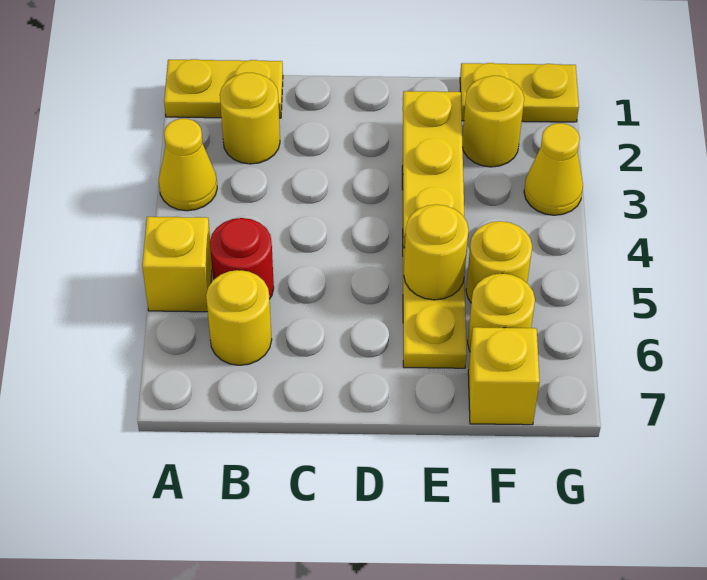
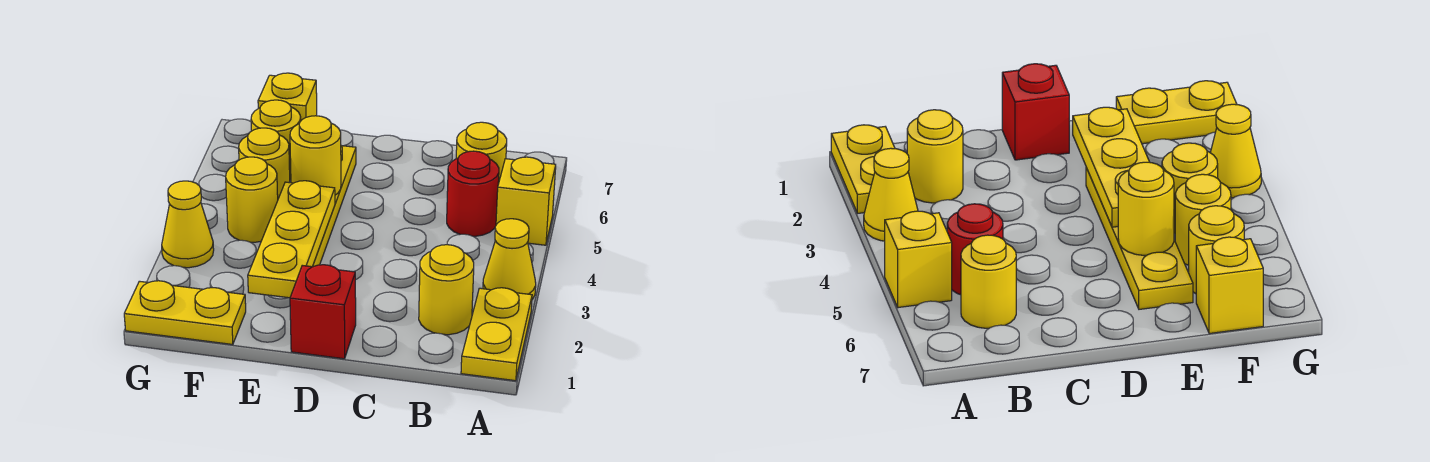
yellow 1x2 plate [164,59,283,118] -> yellow 1x2 plate turned to [461,288,532,381]
none -> red 1x1 brick [290,265,356,359]
yellow 1x1 round brick [462,76,524,167] -> yellow 1x1 round brick moved to [226,157,278,242]

